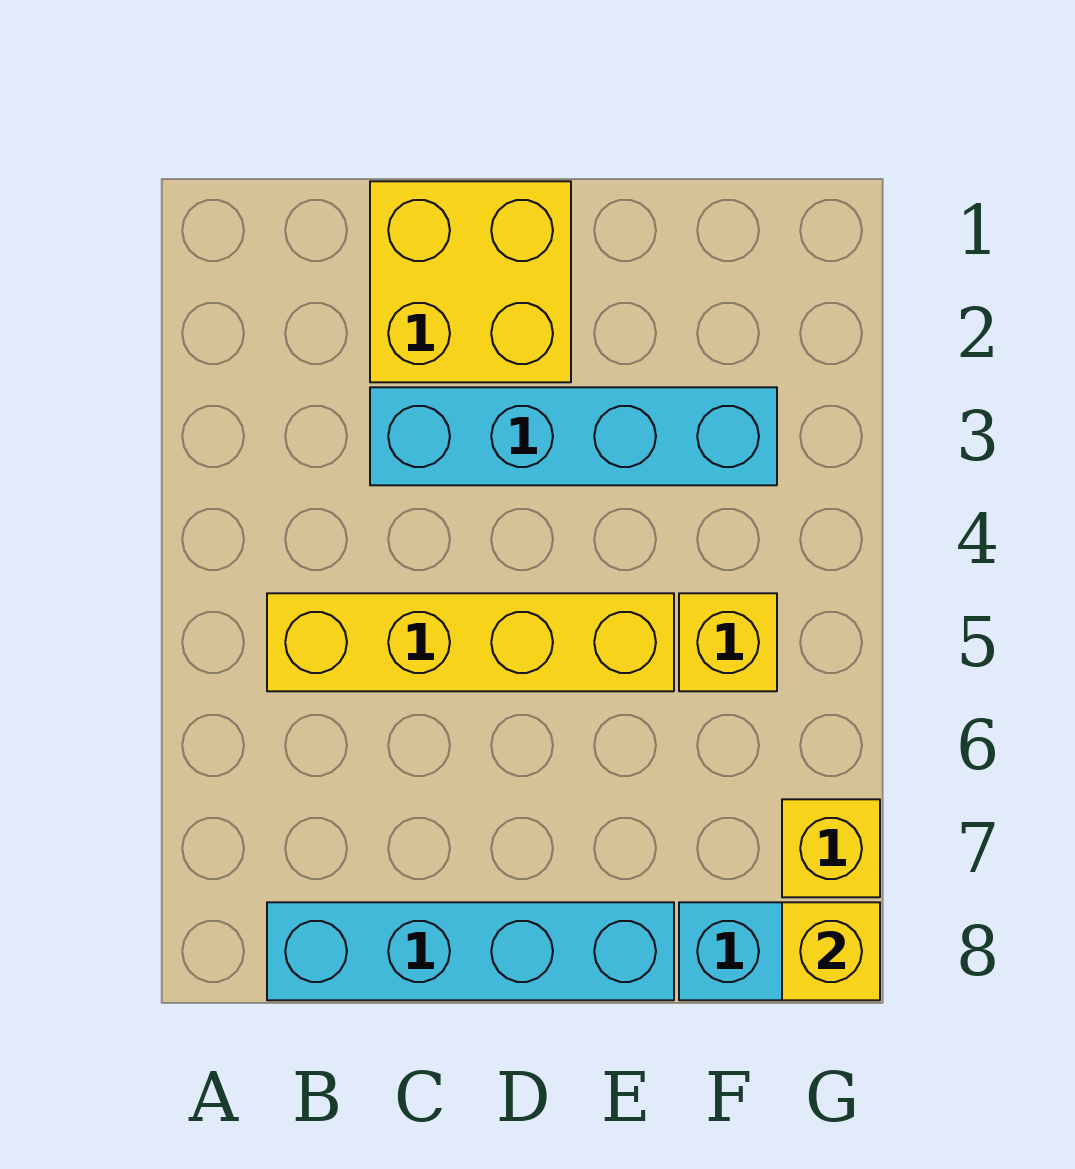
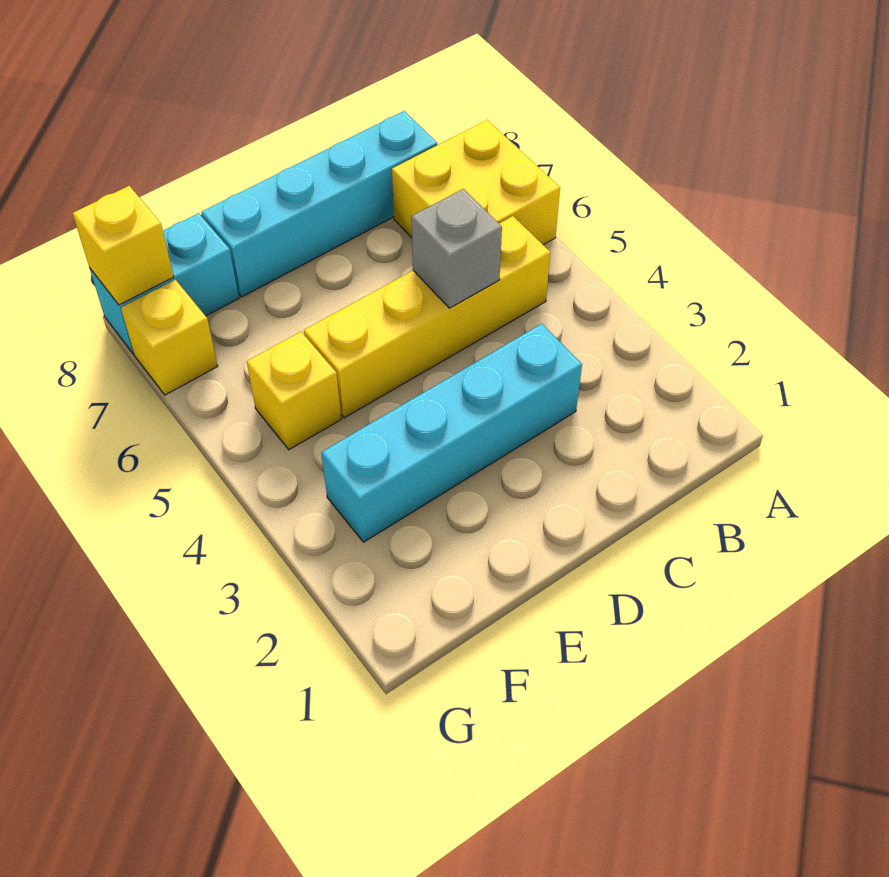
yellow 2x2 brick [370,181,571,382] -> yellow 2x2 brick moved to [392,120,560,245]
none -> grey 1x1 brick [411,189,502,308]

